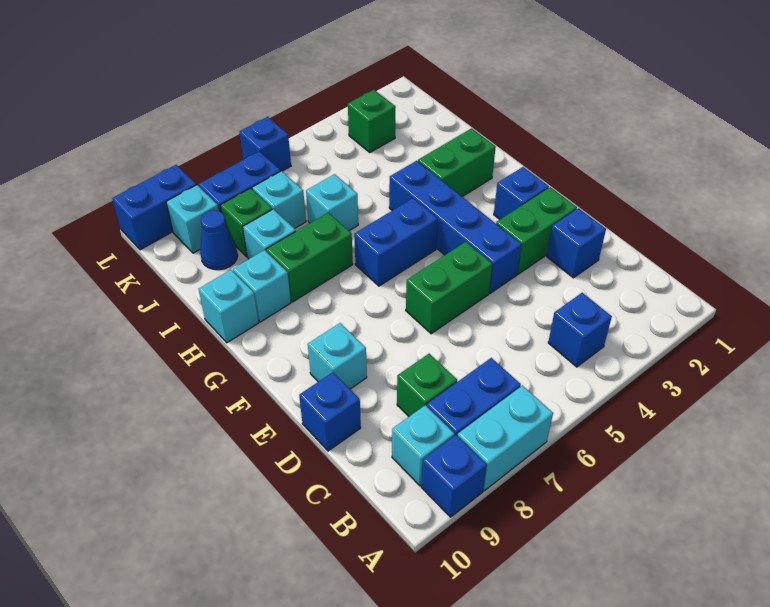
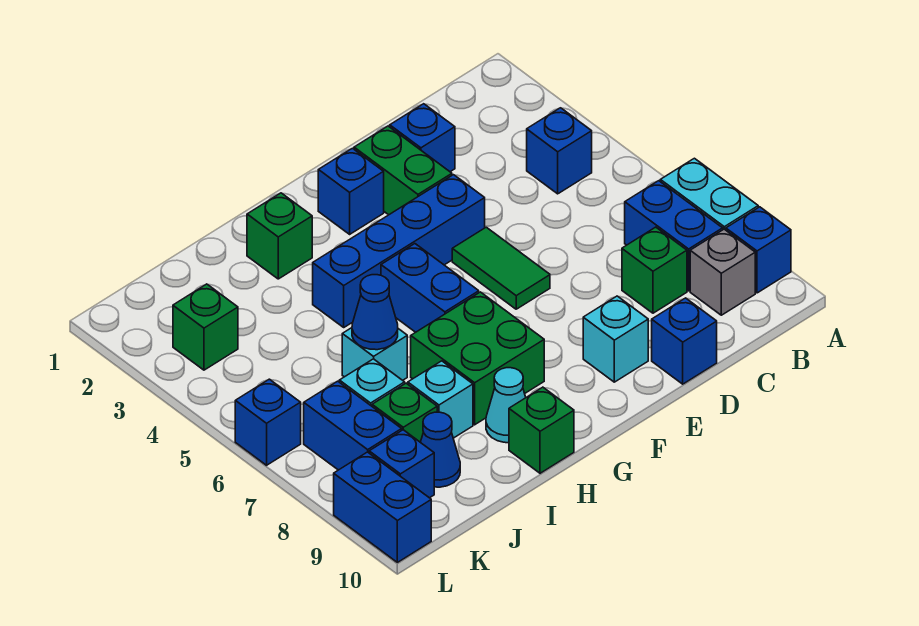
cyan 1x1 brick [392,405,455,486] -> grey 1x1 brick [690,229,755,315]
green 1x2 brick [406,242,492,334] -> green 1x2 tile [452,227,550,309]
green 1x2 brick [418,128,496,197] -> green 1x1 brick [247,193,312,279]
green 1x2 brick [266,213,353,302] -> green 2x2 brick [411,292,544,425]
cyan 1x1 brick [233,250,291,322] -> cyan 1x1 cone [486,368,526,443]
cyan 1x1 brick [199,270,259,343] -> green 1x1 brick [509,387,574,473]
none -> blue 1x1 cone [352,275,398,350]
cyan 1x1 brick [166,185,219,253] -> blue 1x1 brick [369,430,434,498]

